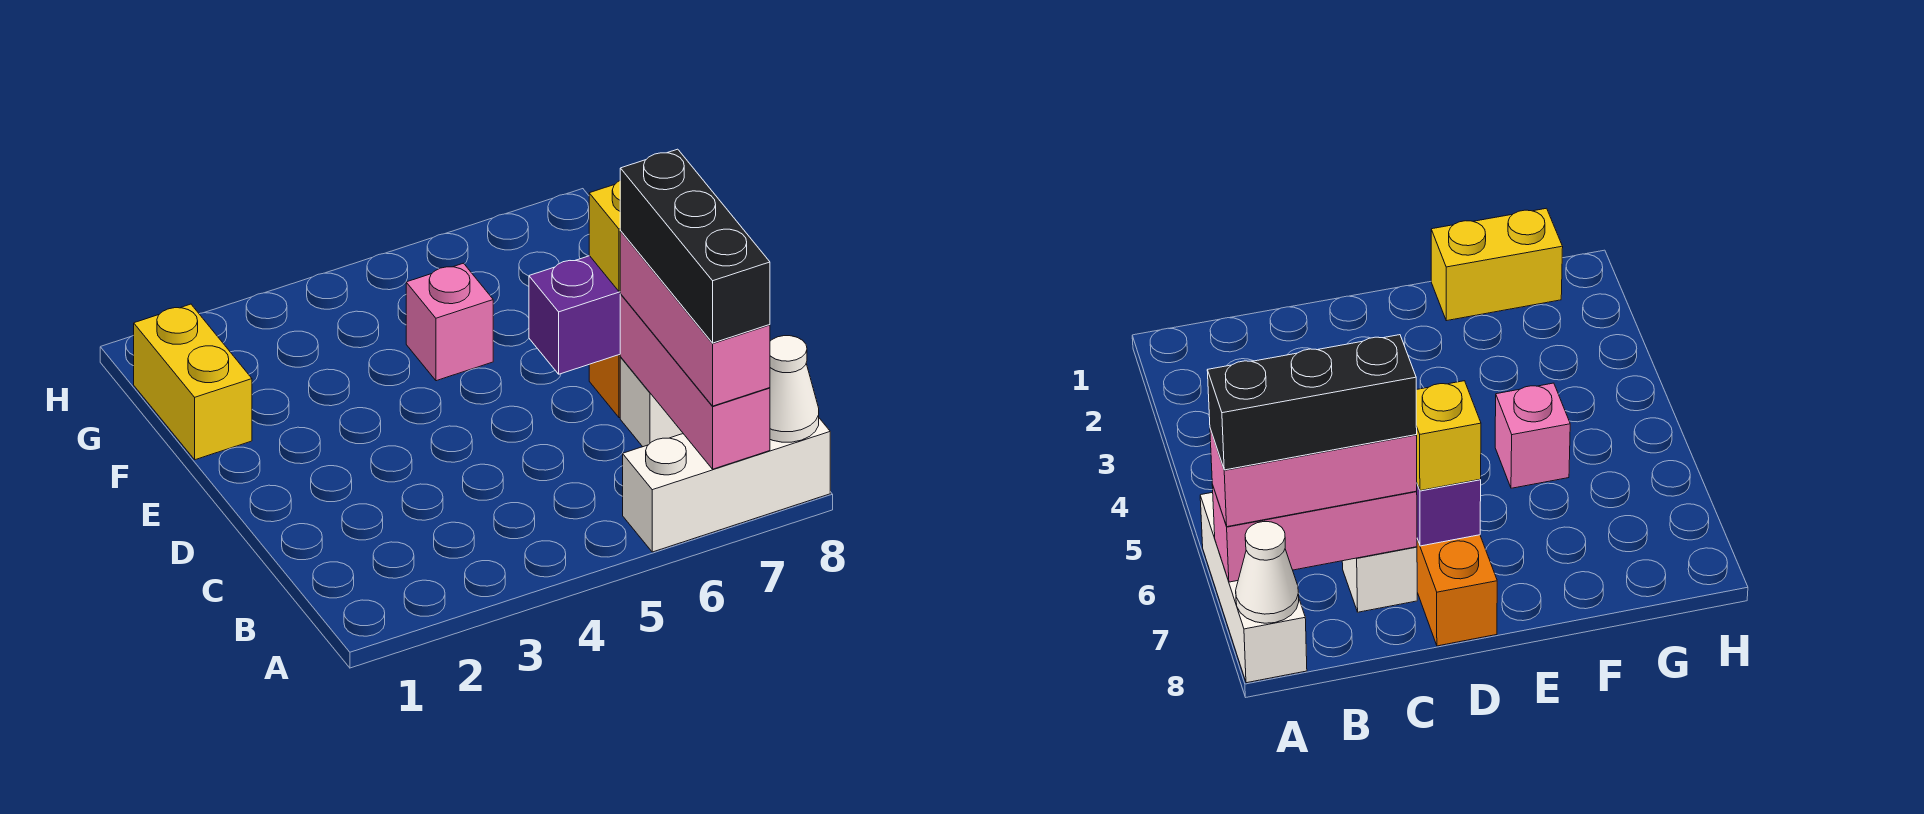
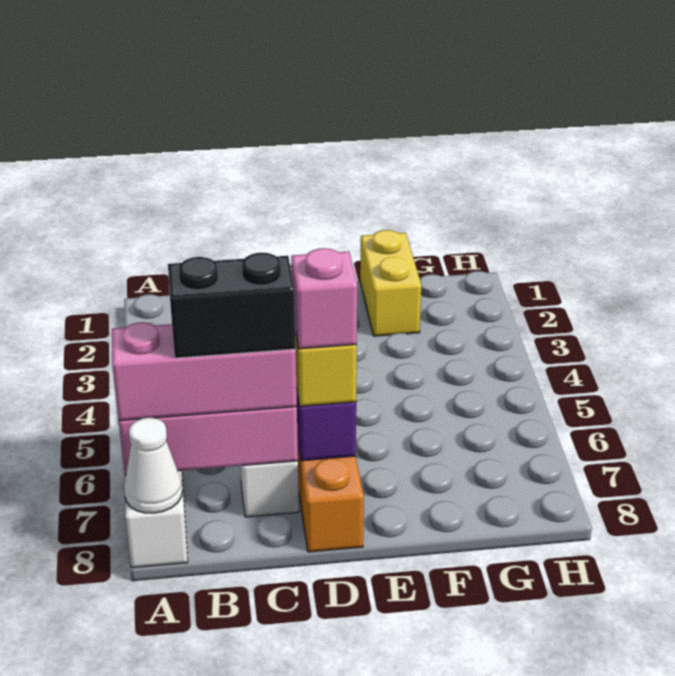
black 1x3 brick [620,149,770,343] -> black 1x2 brick [168,253,296,358]
yellow 1x2 brick [134,304,252,460] -> yellow 1x2 brick turned to [360,230,421,336]
pink 1x1 brick [406,263,493,381] -> pink 1x1 brick moved to [291,248,357,349]

